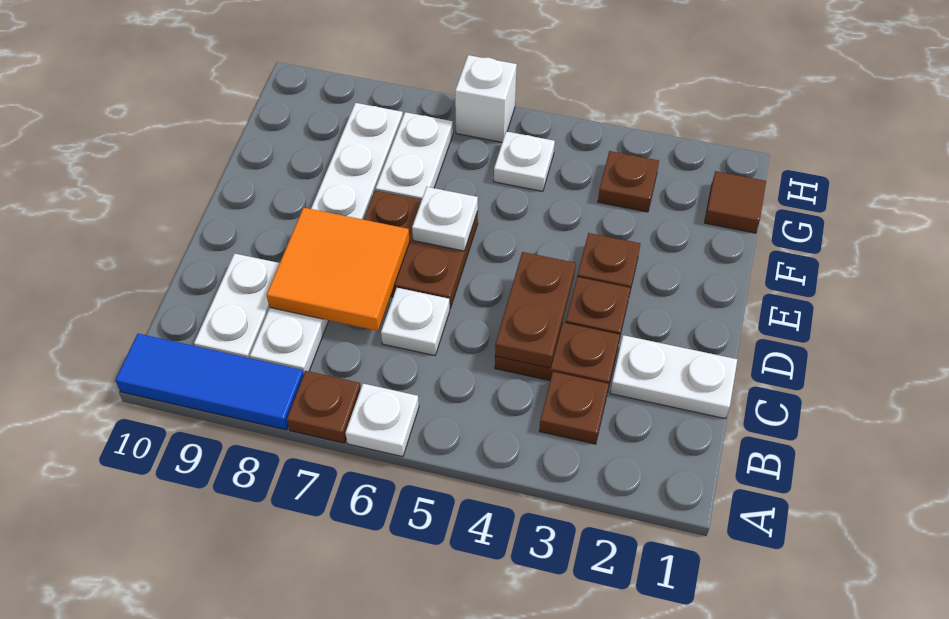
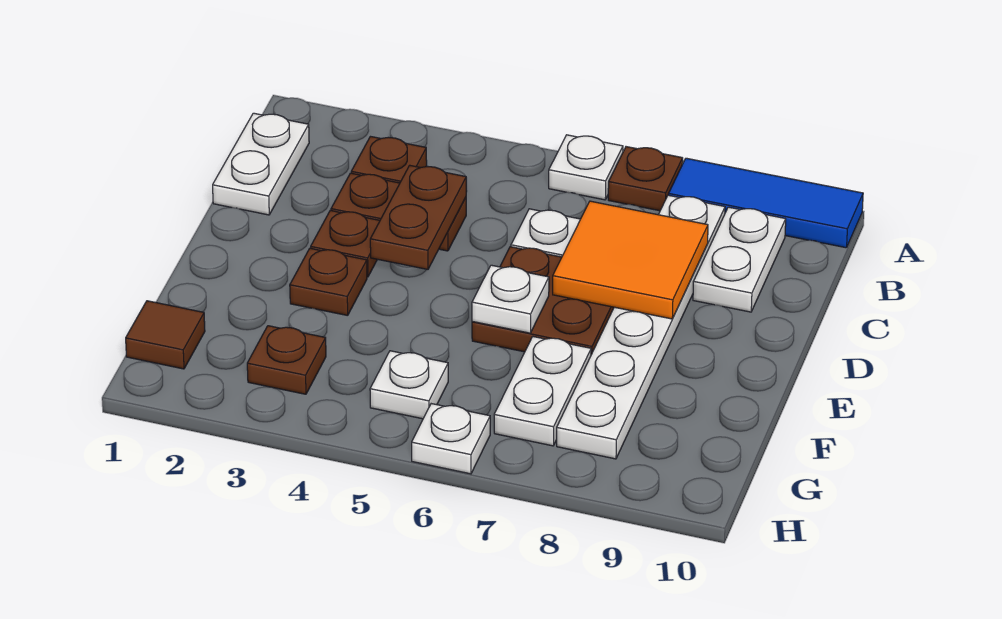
white 1x2 plate [610,335,737,419] -> white 1x2 plate turned to [213,113,309,215]
white 1x1 brick [455,55,517,142] -> white 1x1 plate [412,404,490,474]

